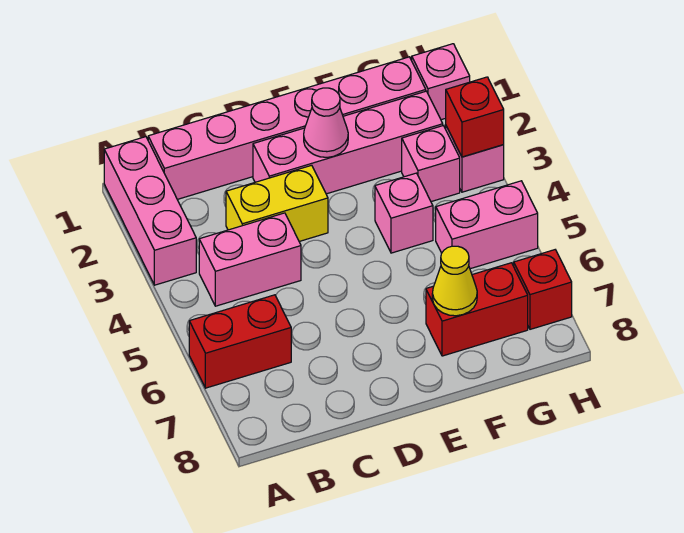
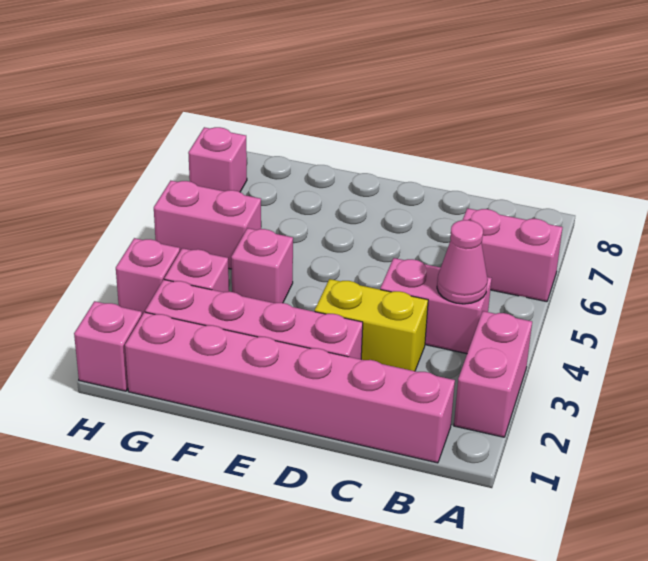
pink 1x3 brick [104,137,196,285] -> pink 1x2 brick [454,311,532,437]
red 1x2 brick [189,295,291,388] -> pink 1x2 brick [463,208,563,302]
pink 1x1 cone [304,88,348,157] -> pink 1x1 cone moved to [437,220,488,304]
red 1x2 brick [426,263,528,356] -> none
yellow 1x1 cone [432,246,477,316] -> none
red 1x1 brick [446,77,504,157] -> none
red 1x1 brick [514,250,572,329] -> pink 1x1 brick [188,127,247,192]

